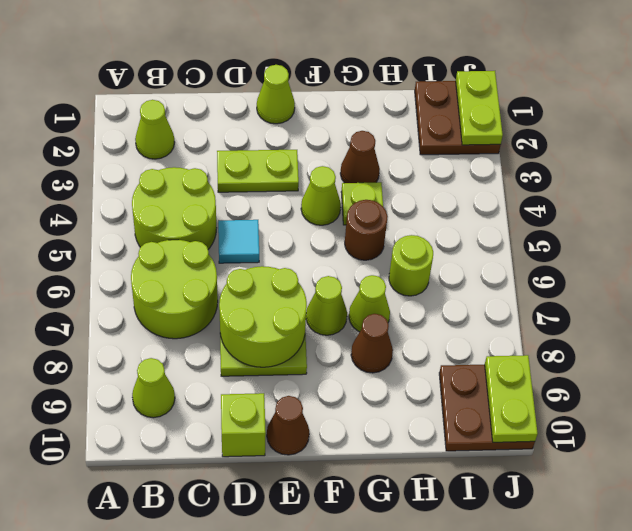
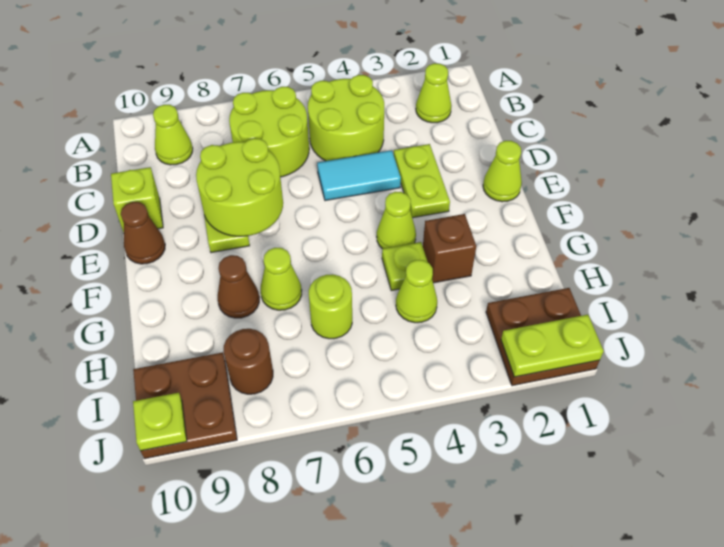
cyan 1x1 tile [218,220,259,263] -> cyan 1x2 tile [317,150,401,201]
lime 1x1 cone [306,276,347,335] -> lime 1x1 cone moved to [396,260,437,323]
brown 1x1 cone [340,131,380,183] -> brown 1x1 brick [423,214,476,283]
brown 1x1 round brick [345,200,388,260] -> brown 1x1 round brick moved to [224,329,273,394]
lime 1x2 plate [485,355,538,442] -> lime 1x1 plate [133,393,187,451]

